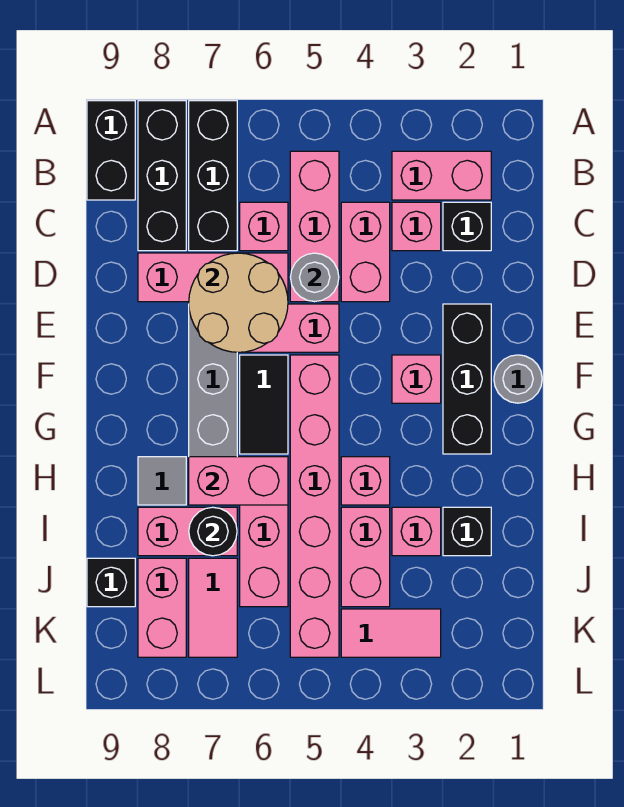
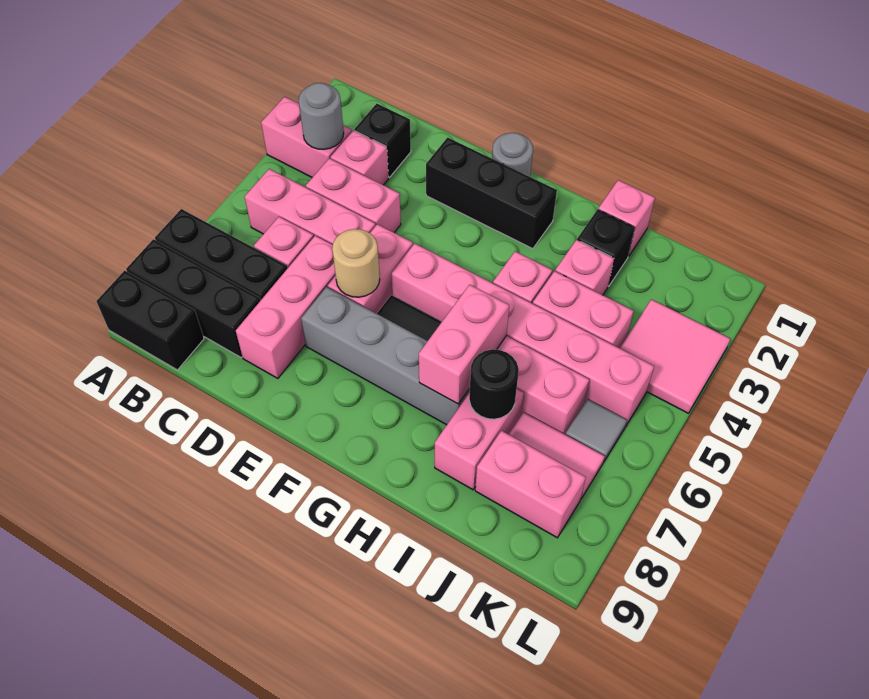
pink 1x2 brick [392,151,491,200] -> pink 1x2 brick turned to [261,97,352,177]
grey 1x1 round brick [290,253,339,302] -> grey 1x1 round brick moved to [299,83,344,149]
tan 2x2 round brick [189,253,288,352] -> tan 1x1 round brick [332,229,380,297]
pink 1x1 brick [392,355,441,403] -> pink 1x1 brick moved to [598,180,655,256]
grey 1x1 tile [138,457,186,505] -> grey 1x1 tile moved to [565,399,627,462]
black 1x1 brick [87,558,135,607] -> none
pink 1x2 tile [341,609,441,657] -> pink 2x2 tile [620,299,730,413]

